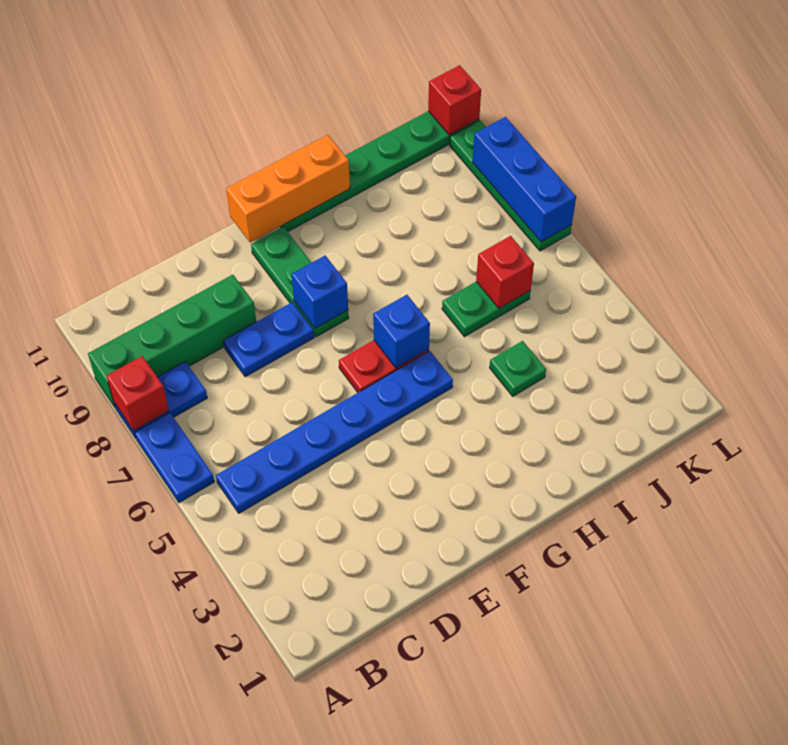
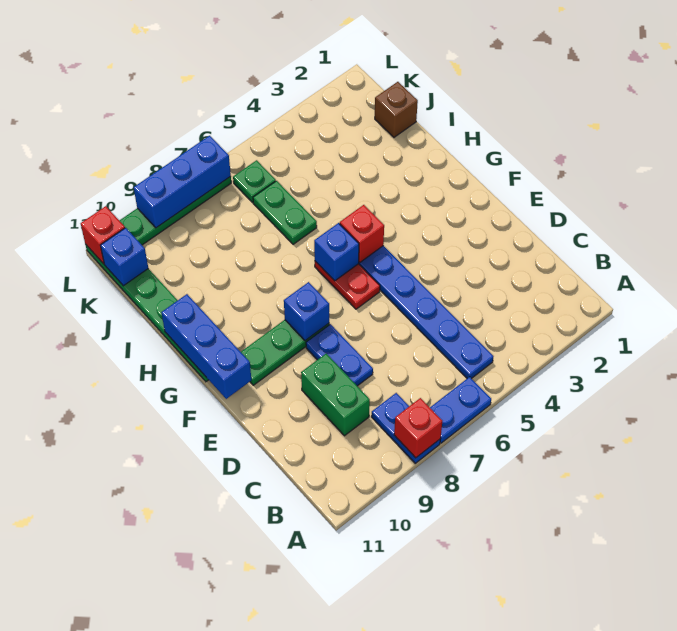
green 1x4 brick [88,275,256,407] -> green 1x2 brick [301,354,370,436]
orange 1x3 brick [226,135,350,242] -> blue 1x3 brick [161,294,251,399]
green 1x1 plate [490,341,546,396] -> green 1x1 plate moved to [233,160,276,202]
none -> brown 1x1 brick [375,82,418,137]
red 1x1 brick [476,236,534,308] -> red 1x1 brick moved to [340,205,384,262]
none -> blue 1x1 brick [100,228,148,286]

